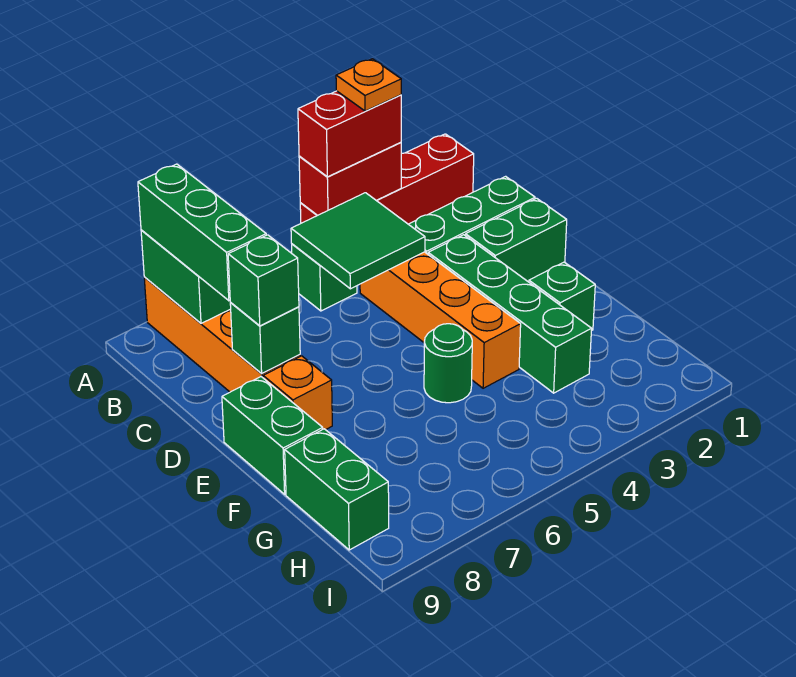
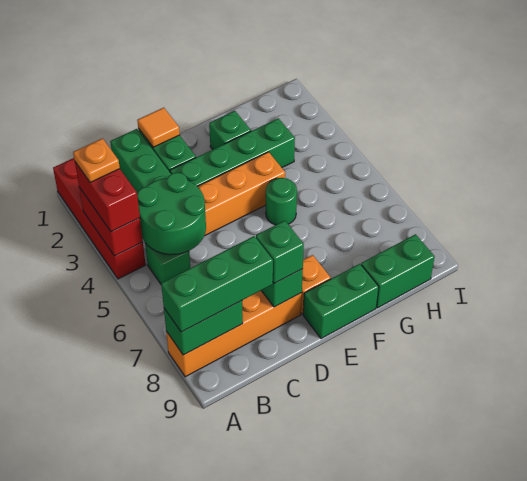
green 2x2 tile [291,193,425,289] -> green 2x2 round brick [137,173,206,255]
none -> orange 1x1 tile [137,108,180,147]

